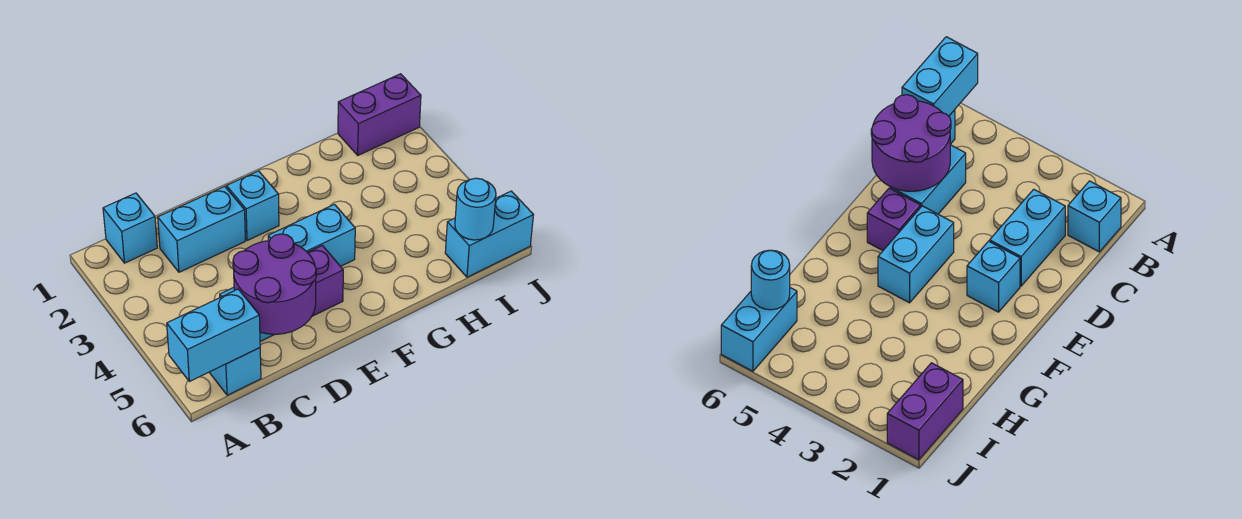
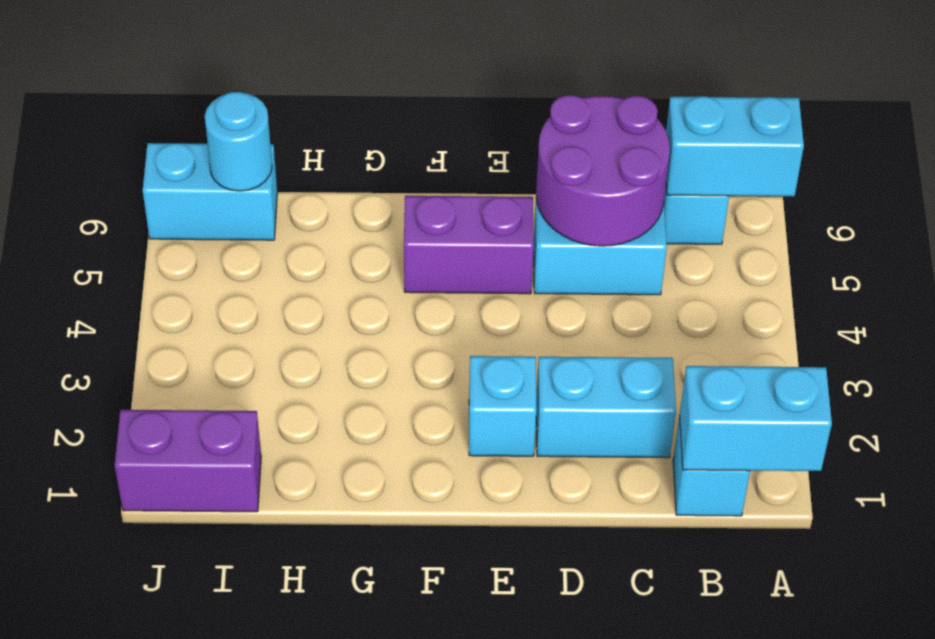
cyan 1x2 brick [268,204,355,266] -> cyan 1x2 brick moved to [680,366,832,471]
purple 1x1 brick [307,246,343,316] -> purple 1x2 brick [404,196,534,294]

